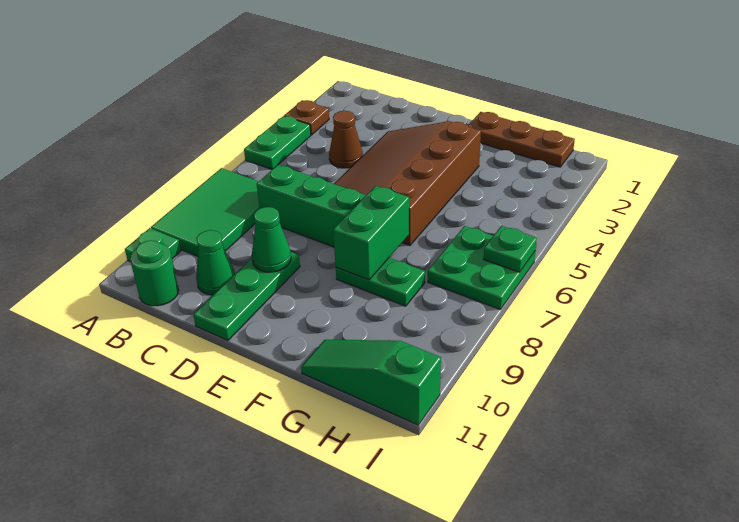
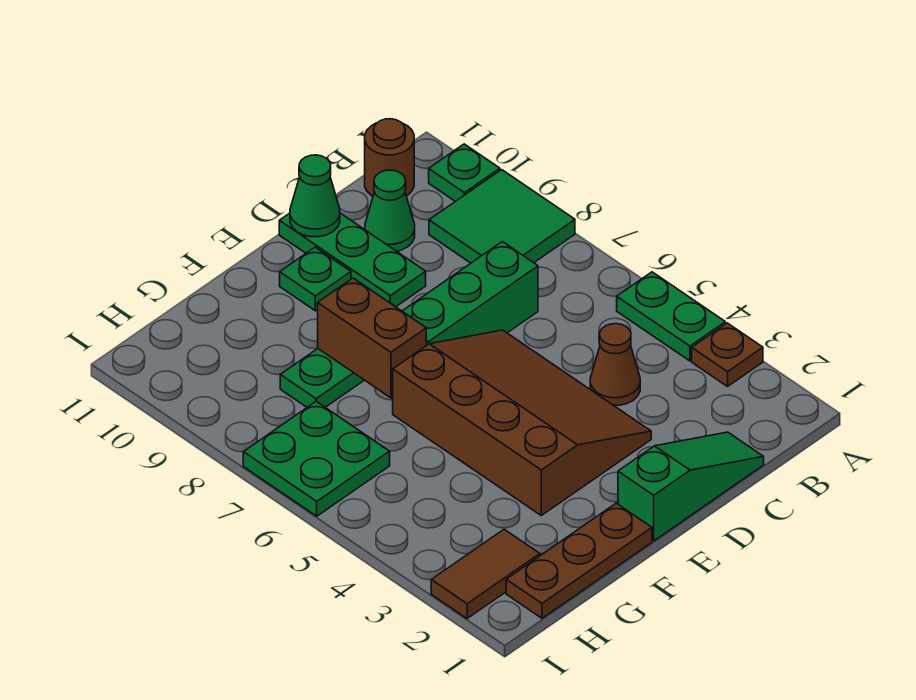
green 2x3 tile [151,168,260,256] -> green 2x2 tile [429,170,575,263]
green 1x1 round brick [130,240,178,306] -> brown 1x1 round brick [365,119,414,196]
green 1x1 cone [252,207,291,272] -> green 1x1 cone moved to [290,155,340,237]
green 1x2 brick [333,186,409,280] -> brown 1x2 brick [318,278,426,398]
green 1x3 slope [301,340,441,425] -> green 1x3 slope moved to [618,432,764,541]
none -> brown 1x2 tile [431,529,540,618]
green 1x1 plate [484,226,537,272] -> green 1x1 plate moved to [280,247,351,311]

